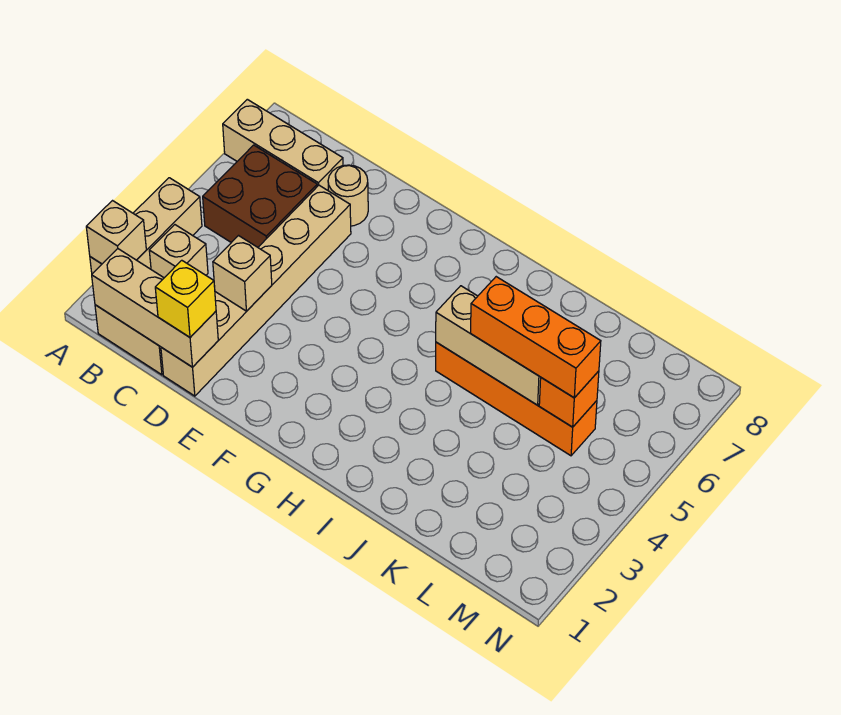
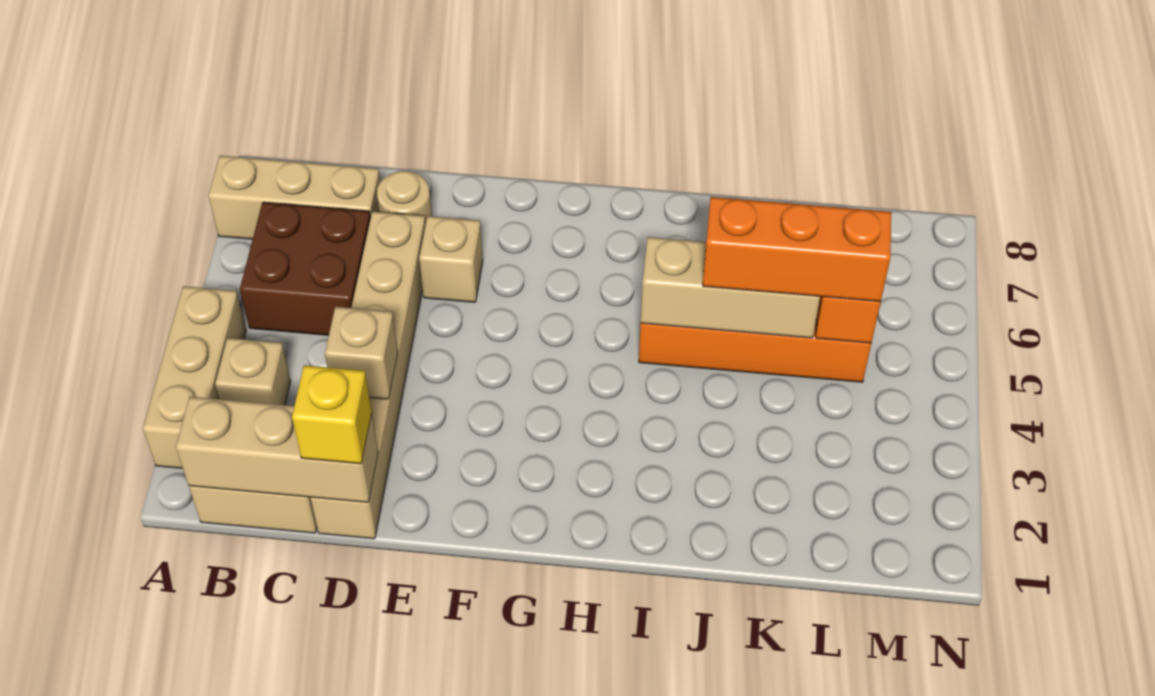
tan 1x1 brick [86,201,146,264] -> tan 1x1 brick moved to [419,216,483,302]

